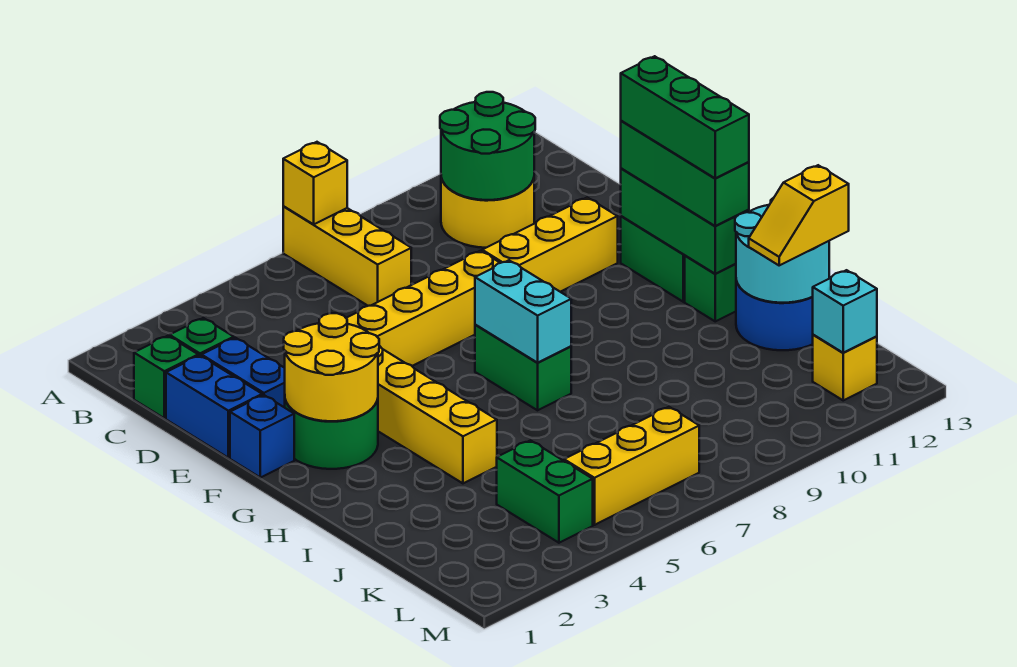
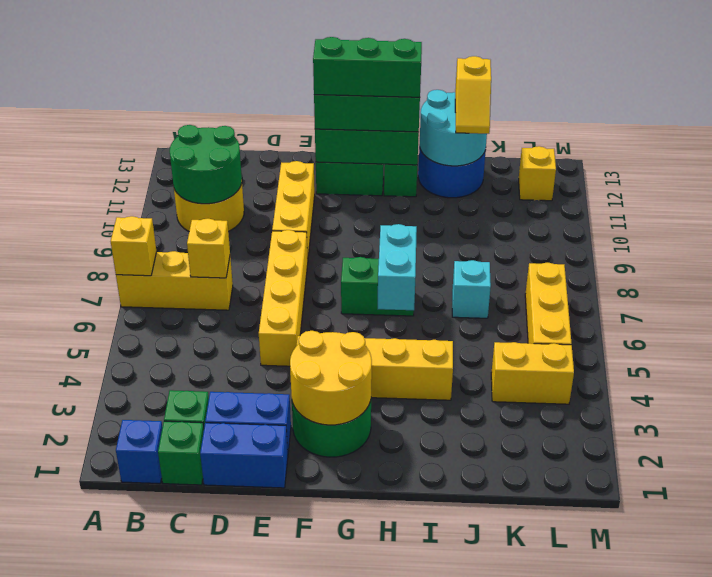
none -> yellow 1x1 brick [187,219,230,278]
blue 1x1 brick [230,395,294,478] -> blue 1x1 brick moved to [116,420,162,484]
cyan 1x2 brick [475,260,571,363] -> cyan 1x2 brick turned to [378,224,417,310]
green 1x2 brick [497,440,593,543] -> yellow 1x2 brick [491,342,574,404]
cyan 1x1 brick [813,270,877,353] -> cyan 1x1 brick moved to [452,260,491,318]

